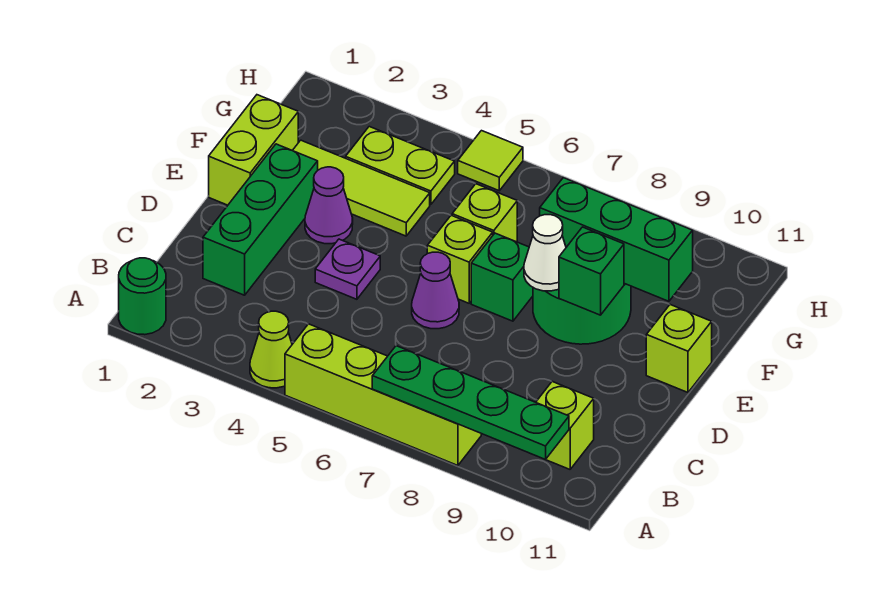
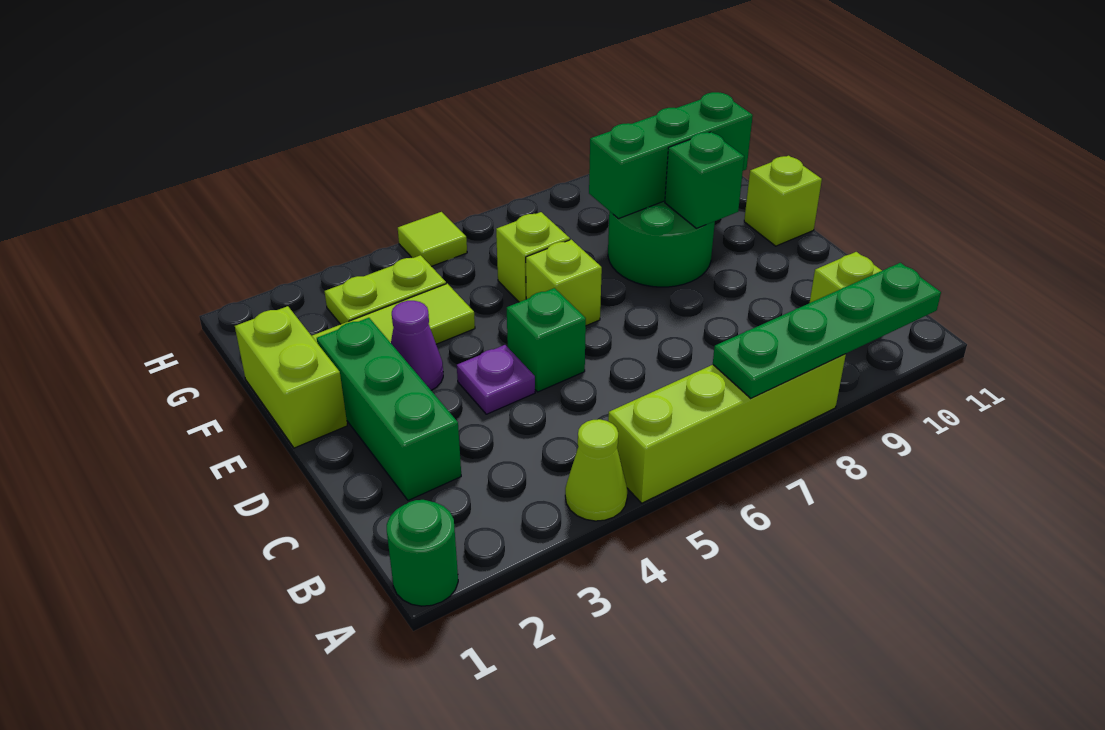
purple 1x1 cone [412,252,459,329] -> none
green 1x1 brick [471,233,533,321] -> green 1x1 brick moved to [507,288,586,392]
white 1x1 cone [524,215,566,291] -> none

